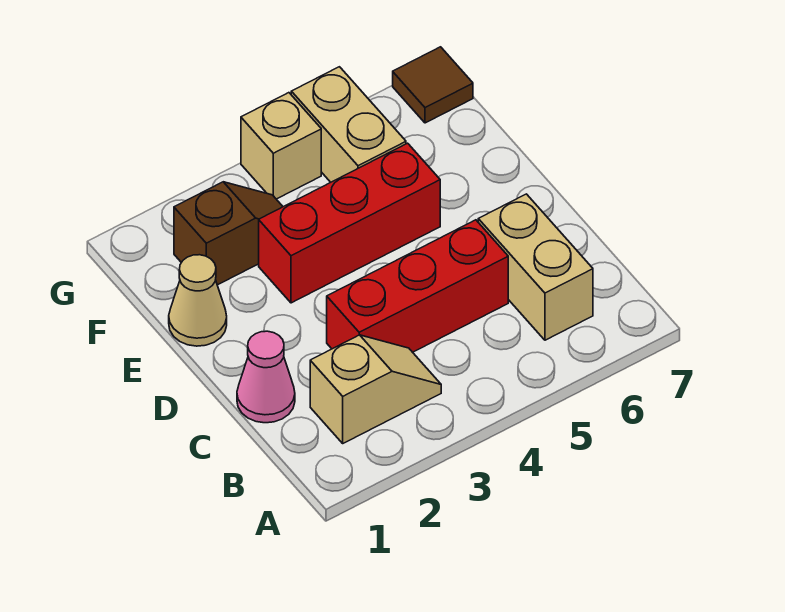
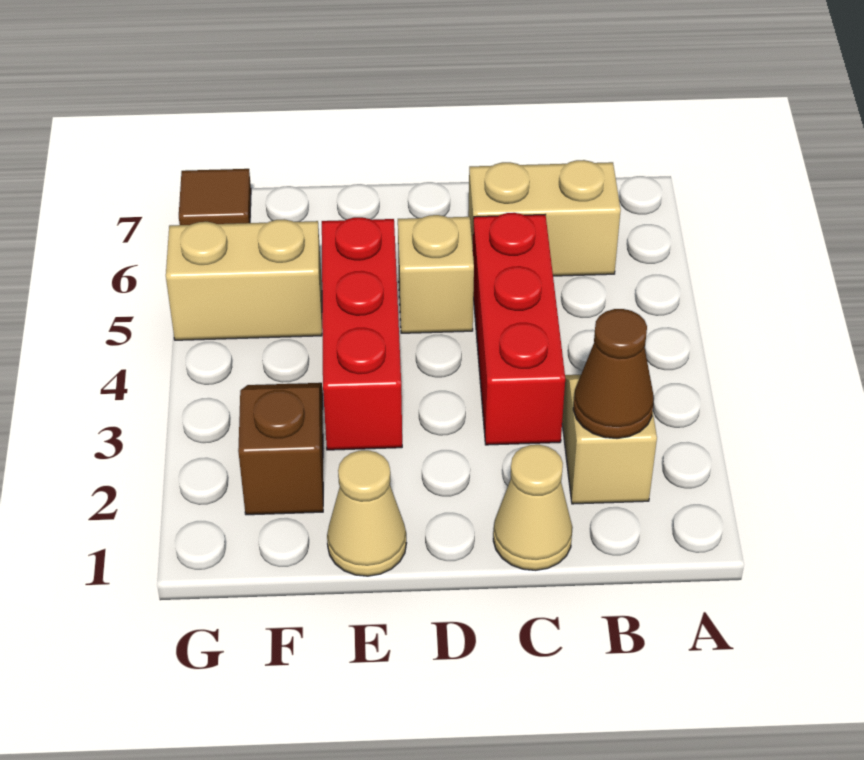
none -> brown 1x1 cone [573,309,654,438]
pink 1x1 cone [237,331,295,423] -> tan 1x1 cone [493,445,573,570]
tan 1x1 brick [241,93,321,199] -> tan 1x1 brick moved to [398,215,474,333]

